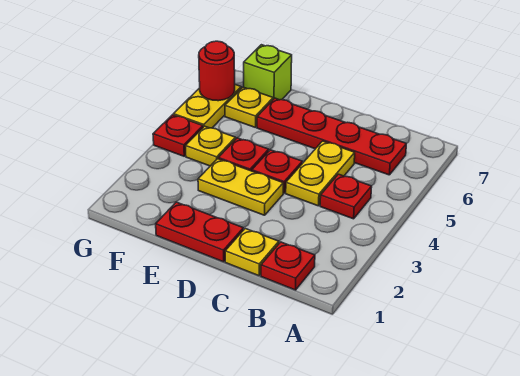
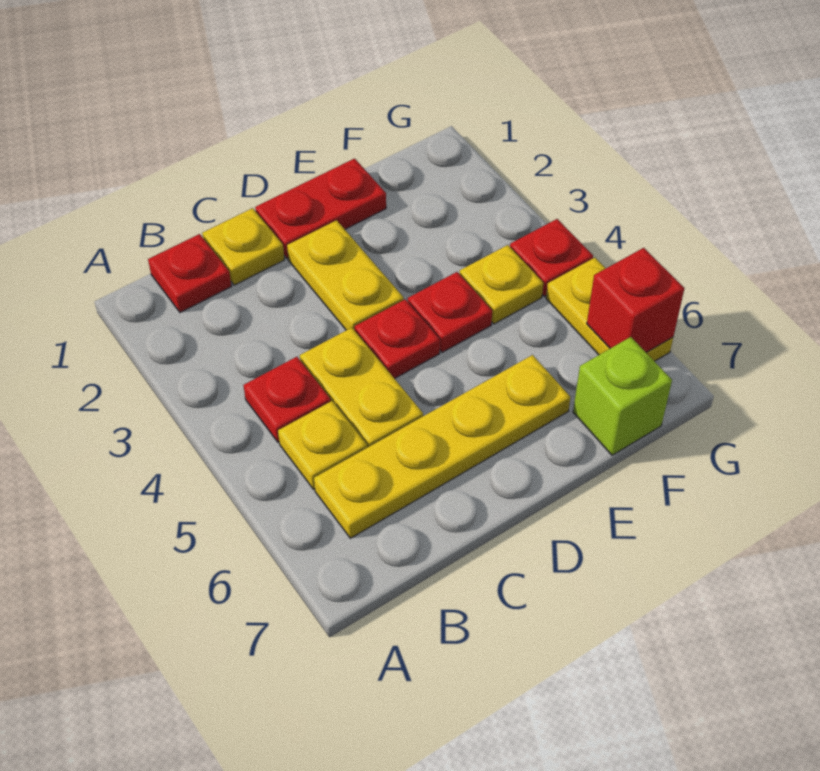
red 1x4 plate [257,98,406,175] -> yellow 1x4 plate [314,355,571,538]
yellow 1x2 plate [198,159,283,215] -> yellow 1x2 plate turned to [287,220,404,330]
yellow 1x1 plate [225,87,273,128] -> yellow 1x1 plate moved to [278,401,367,489]
red 1x1 round brick [199,41,235,101] -> red 1x1 brick [587,248,684,353]

